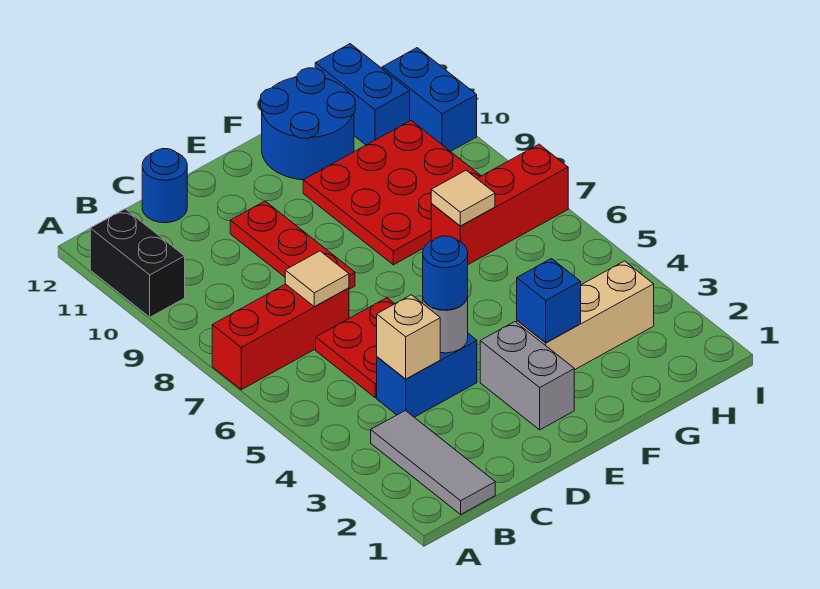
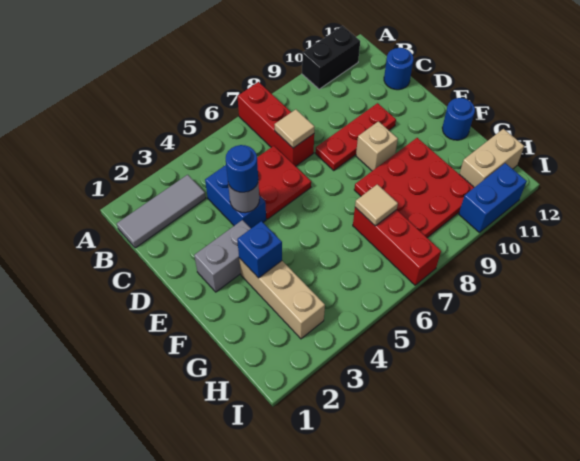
tan 1x1 brick [377,295,440,379] -> tan 1x1 brick moved to [356,121,398,171]
blue 2x2 round brick [260,68,355,180] -> blue 1x1 round brick [442,98,475,140]
blue 1x2 brick [315,44,410,145] -> tan 1x2 brick [460,129,524,187]

